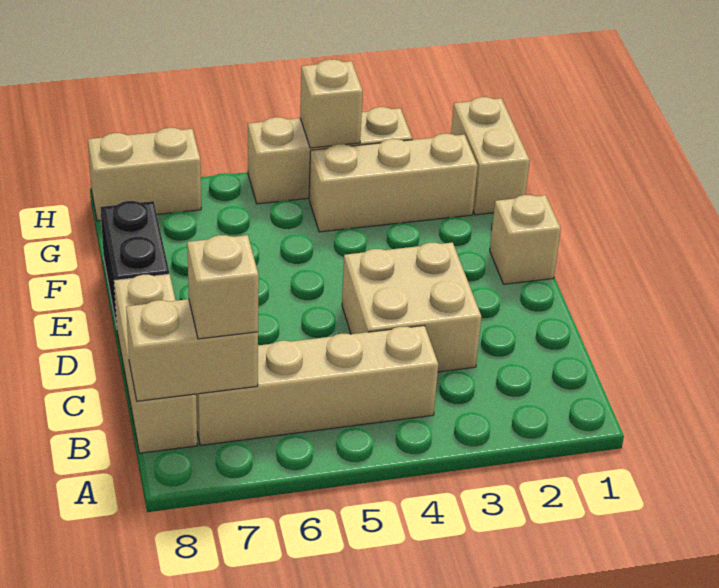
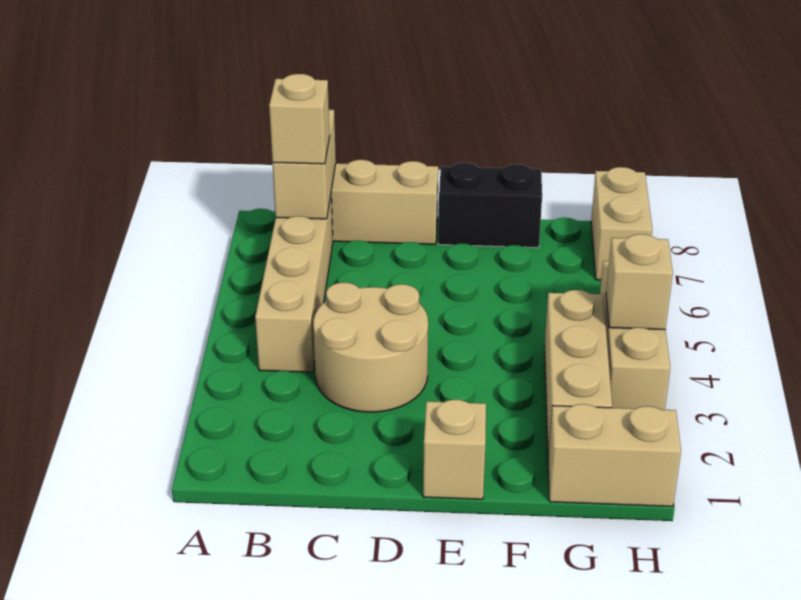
tan 2x2 brick [342,243,481,372] -> tan 2x2 round brick [313,283,428,412]

